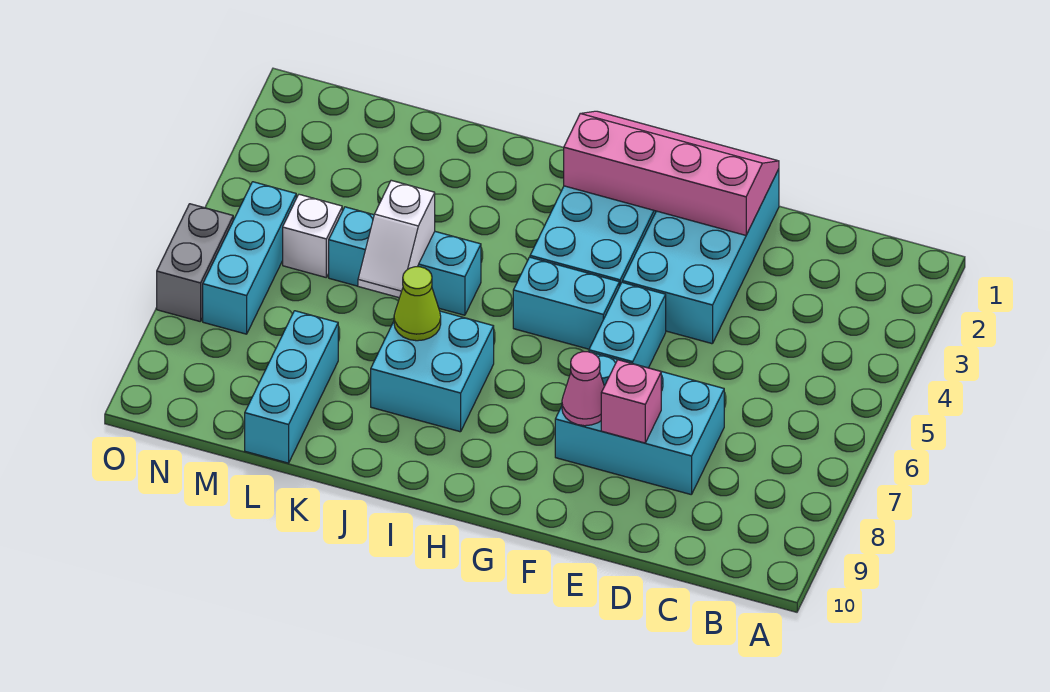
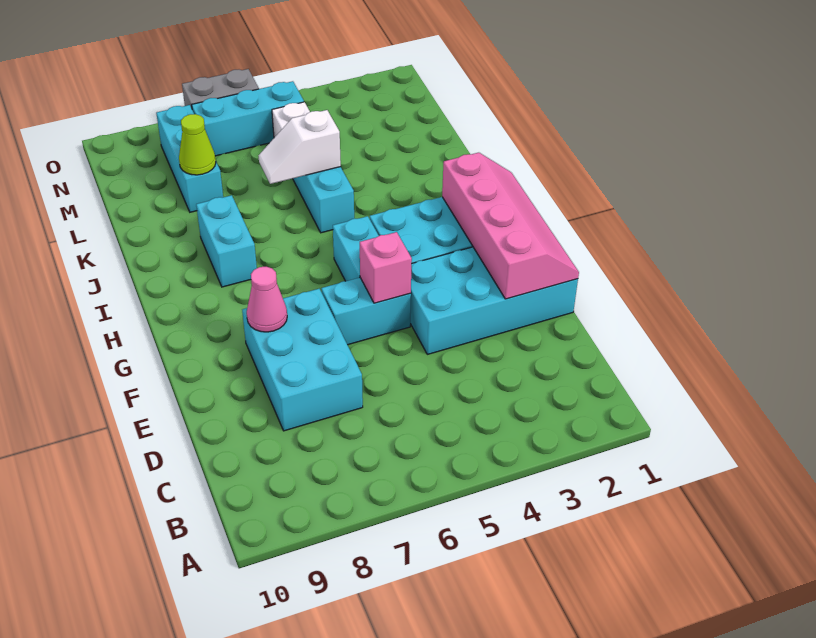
pink 1x1 brick [601,360,661,443] -> pink 1x1 brick moved to [360,232,412,303]
cyan 2x2 brick [371,311,494,432] -> cyan 1x2 brick [196,195,257,287]
lime 1x1 cone [394,267,441,341] -> lime 1x1 cone moved to [179,114,216,175]
cyan 1x3 brick [245,311,338,463] -> cyan 1x3 brick turned to [156,105,223,212]

